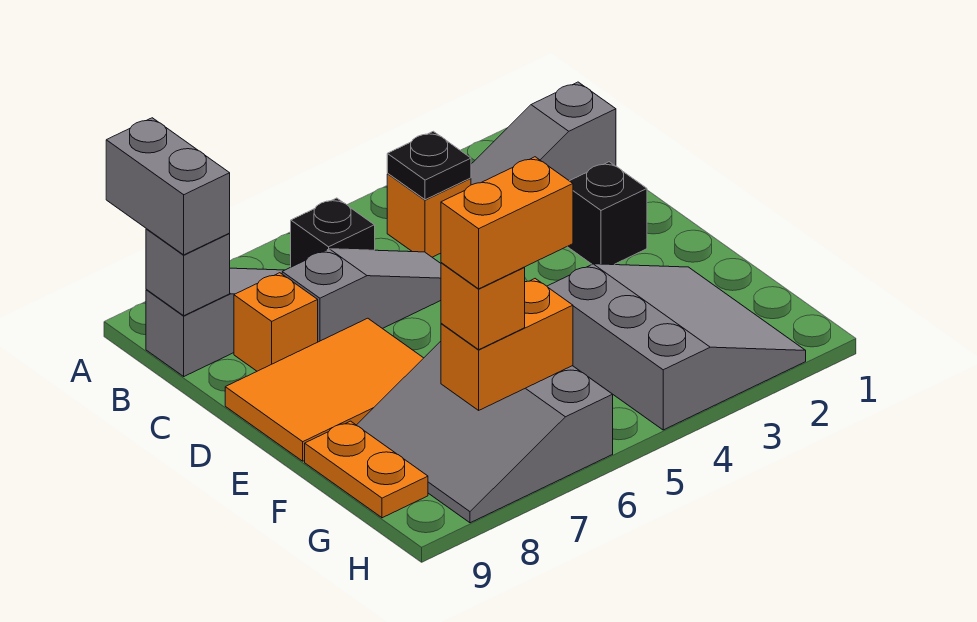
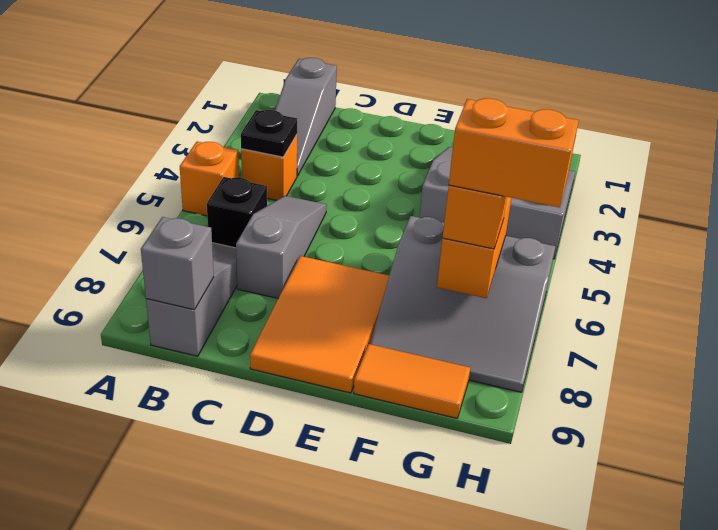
grey 1x2 brick [106,118,230,255] -> none
orange 1x1 brick [234,273,318,371] -> orange 1x1 brick moved to [180,142,239,216]
black 1x1 brick [567,162,647,265] -> none
orange 1x2 plate [305,421,428,518] -> orange 1x2 tile [354,344,470,418]
orange 1x2 brick [441,157,573,289] -> orange 1x2 brick turned to [449,98,579,208]

